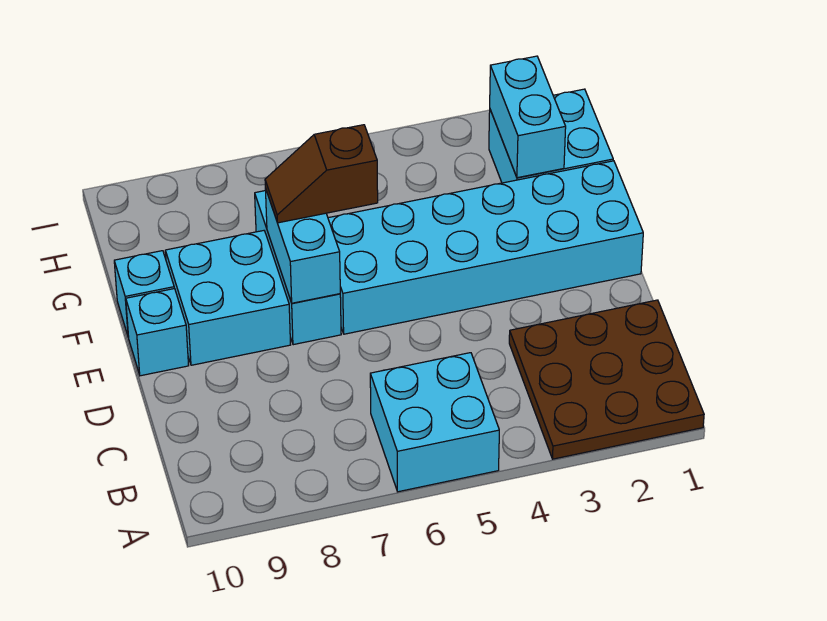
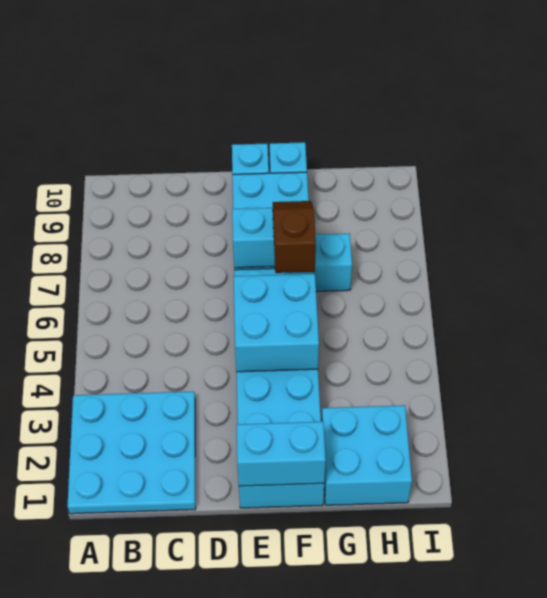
brown 3x3 plate [509,300,704,459] -> cyan 3x3 plate [67,392,196,514]
cyan 2x2 brick [370,353,499,492] -> cyan 2x2 brick moved to [234,274,319,372]
cyan 1x2 brick [490,56,566,178] -> cyan 1x2 brick moved to [237,422,326,486]

